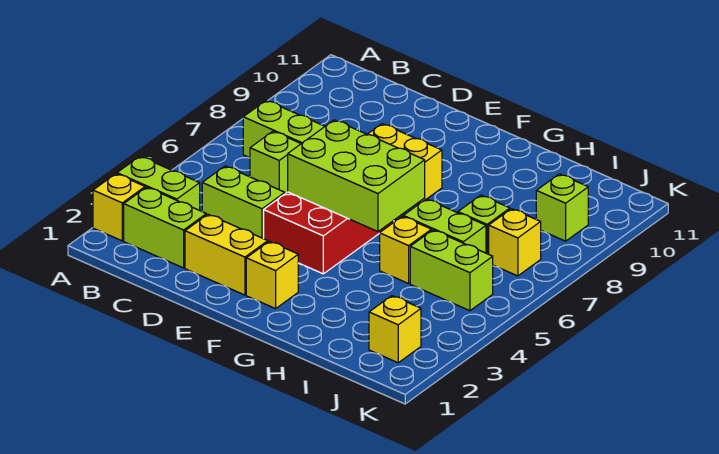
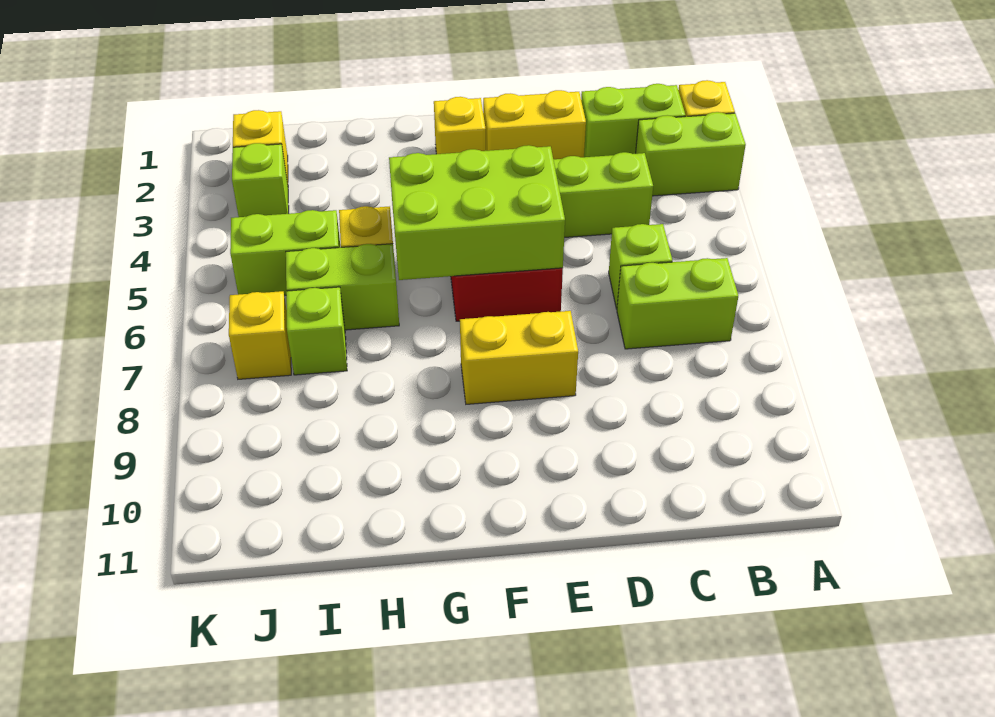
lime 1x1 brick [536,174,588,241] -> lime 1x1 brick moved to [232,143,289,217]

